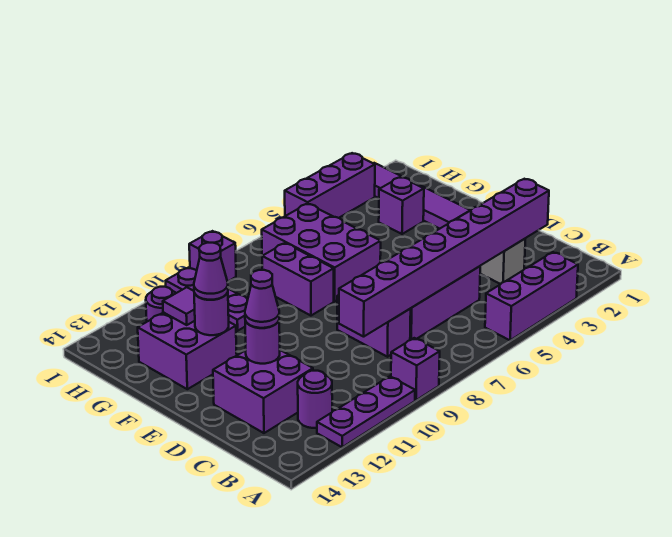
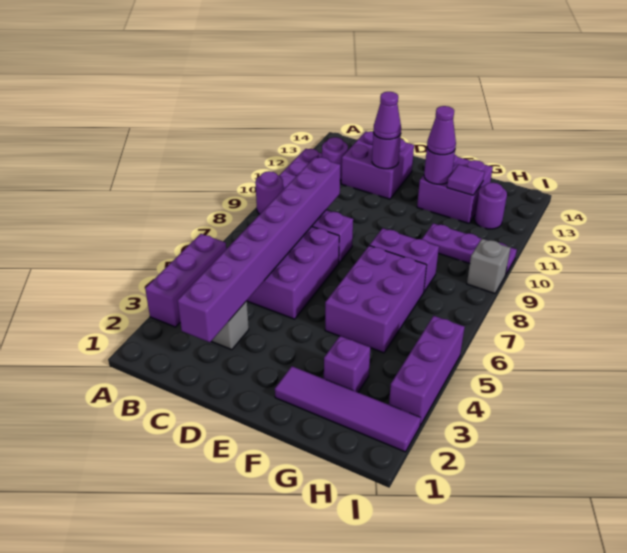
purple 1x1 brick [391,338,440,400] -> purple 1x1 round brick [255,171,283,214]
purple 2x3 brick [262,204,381,301] -> purple 2x3 brick turned to [325,246,427,353]
purple 1x1 brick [189,231,236,282] -> grey 1x1 brick [467,239,510,293]

